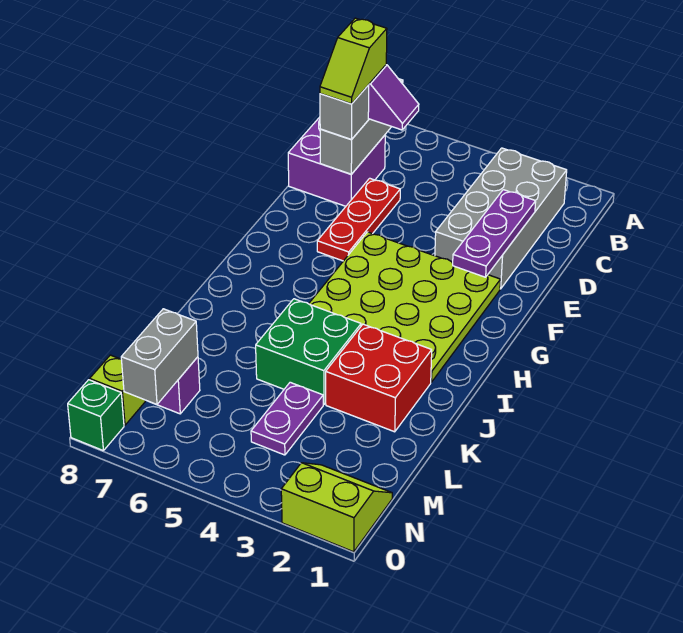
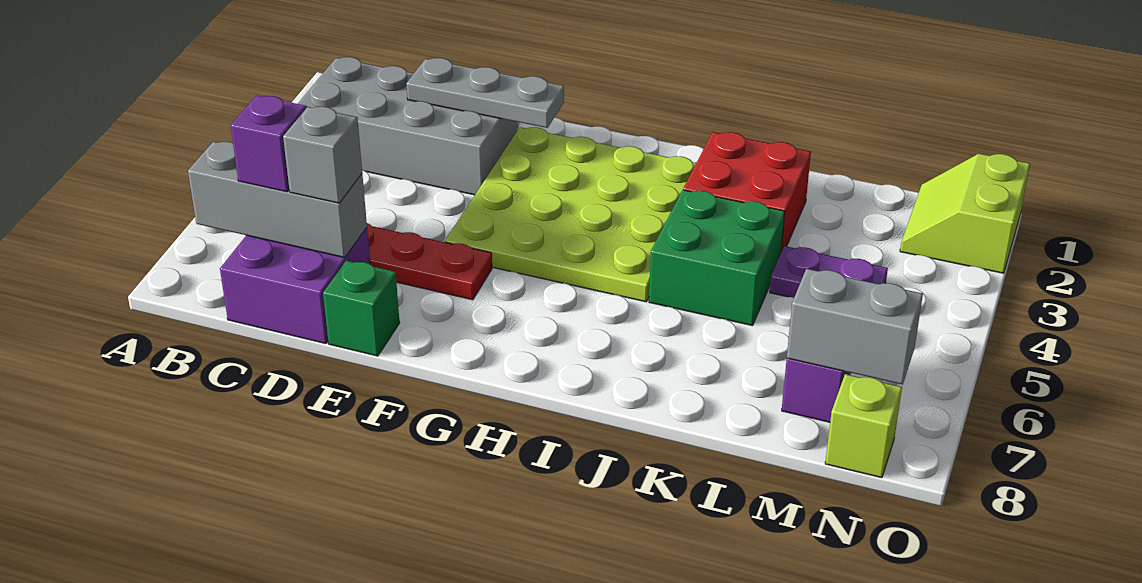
lime 1x2 slope [320,18,387,104] -> none
purple 1x3 plate [453,190,536,277] -> grey 1x3 plate [406,58,564,128]
green 1x1 brick [68,380,124,451] -> green 1x1 brick moved to [323,260,400,356]

